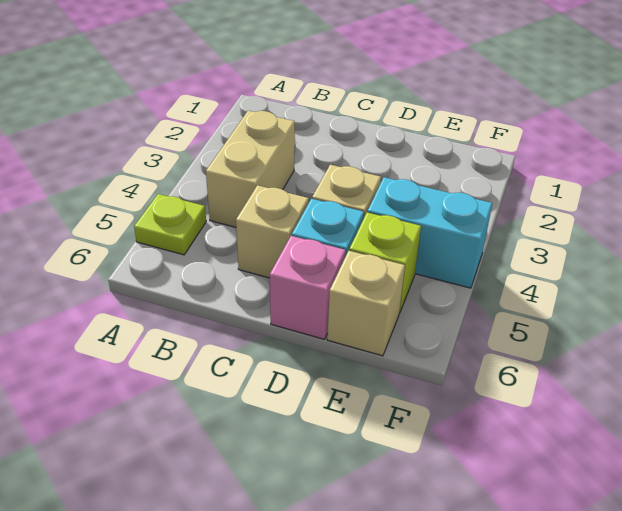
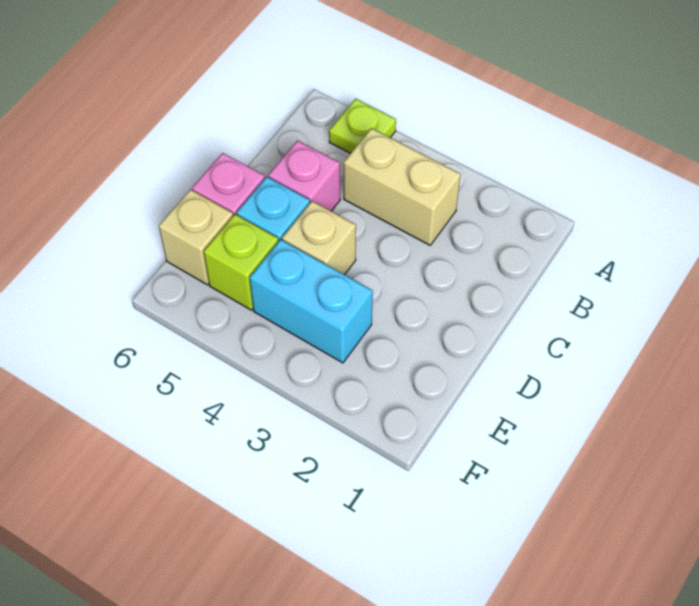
tan 1x1 brick [236,185,309,278] -> pink 1x1 brick [268,141,340,211]
cyan 1x2 brick [368,177,492,288] -> cyan 1x2 brick turned to [250,239,373,363]

